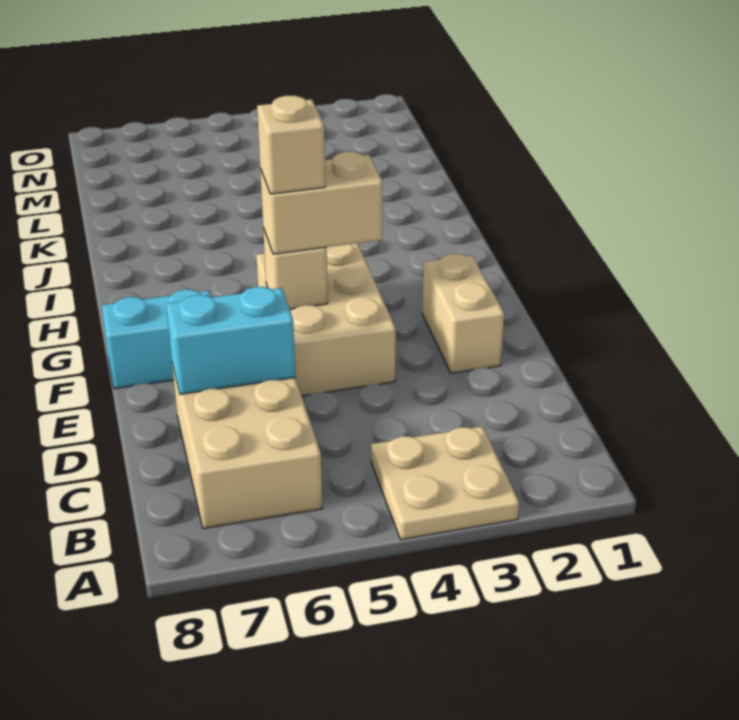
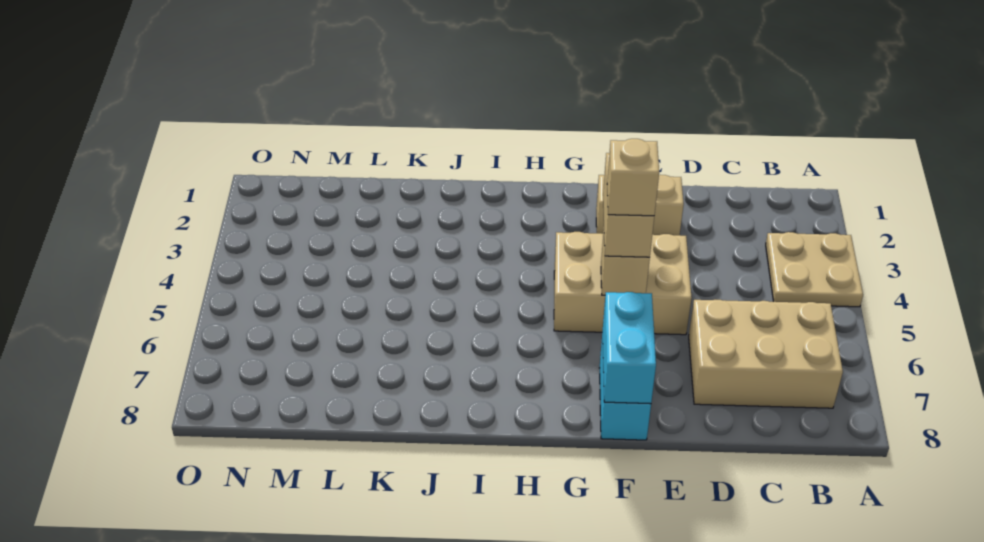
cyan 1x2 brick [166,287,295,394] -> cyan 1x2 brick moved to [603,292,656,404]

